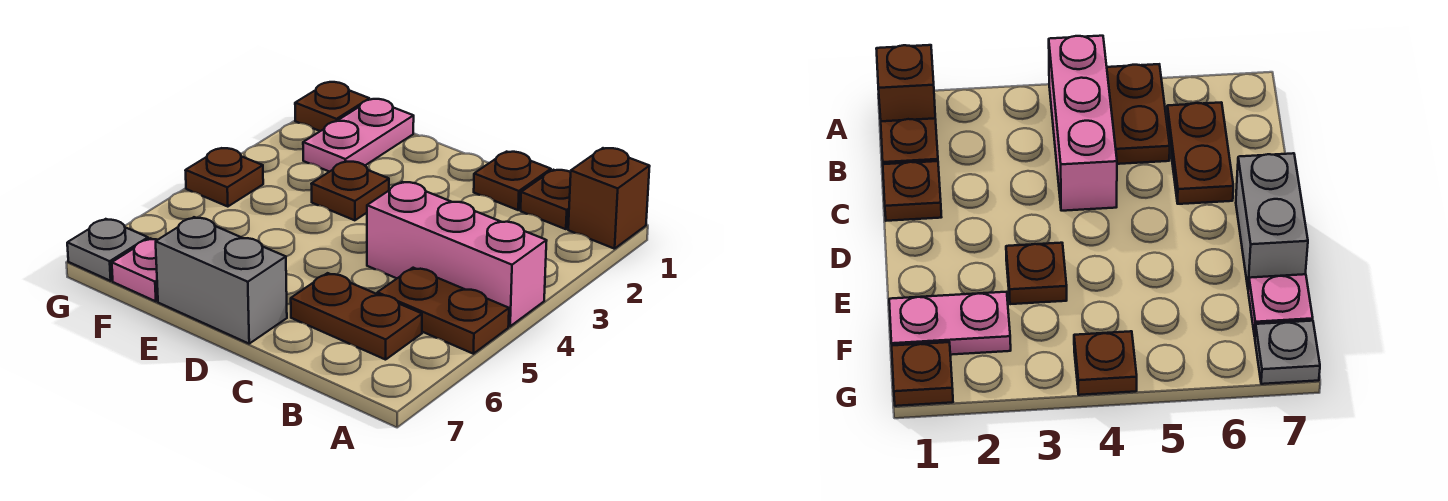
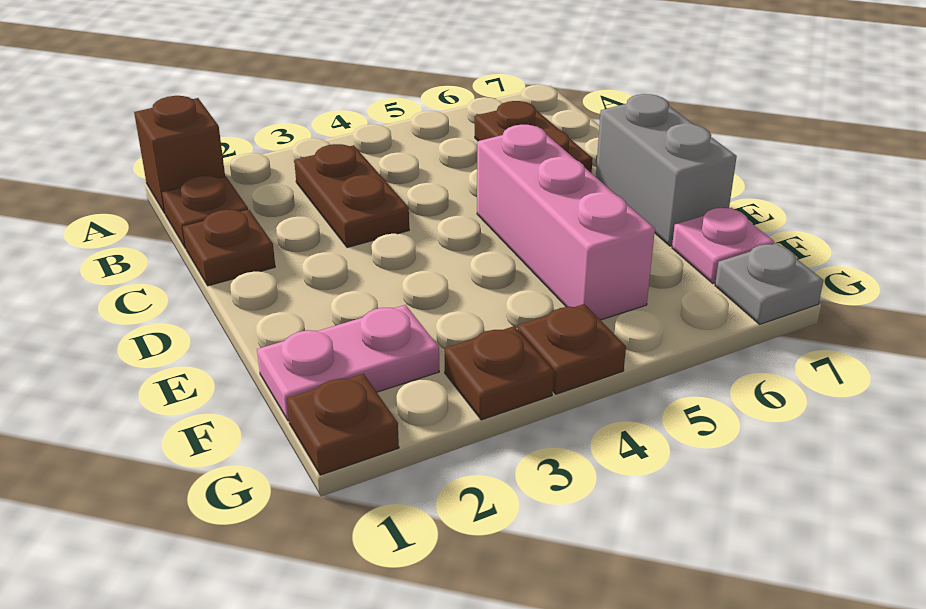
pink 1x3 brick [367,182,547,326] -> pink 1x3 brick moved to [477,125,655,320]
brown 1x2 plate [377,268,509,354] -> brown 1x2 plate moved to [294,144,409,248]
brown 1x1 plate [311,161,389,220] -> brown 1x1 plate moved to [444,326,554,420]

